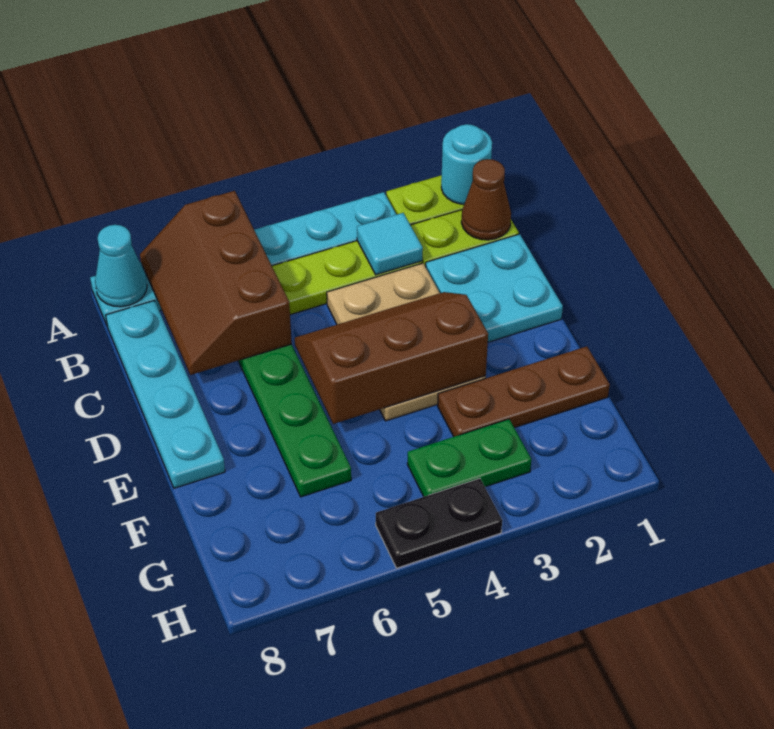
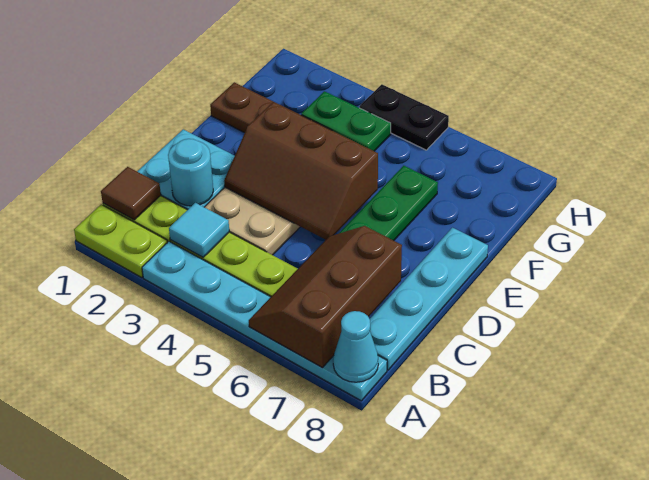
cyan 1x1 round brick [441,124,492,204] -> cyan 1x1 round brick moved to [168,139,213,206]
brown 2x3 slope [140,191,292,375] -> brown 2x3 slope turned to [249,226,402,368]
brown 1x1 cone [461,159,511,240] -> brown 1x1 tile [101,167,161,220]

